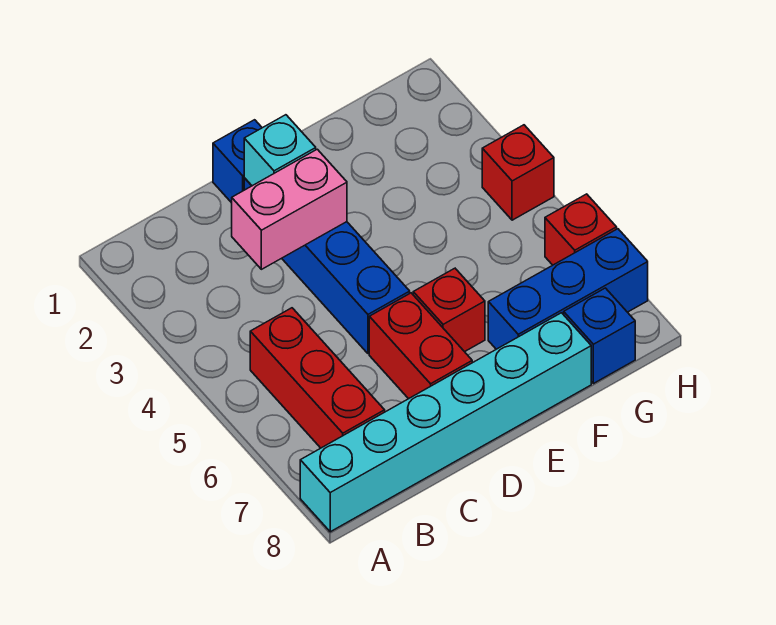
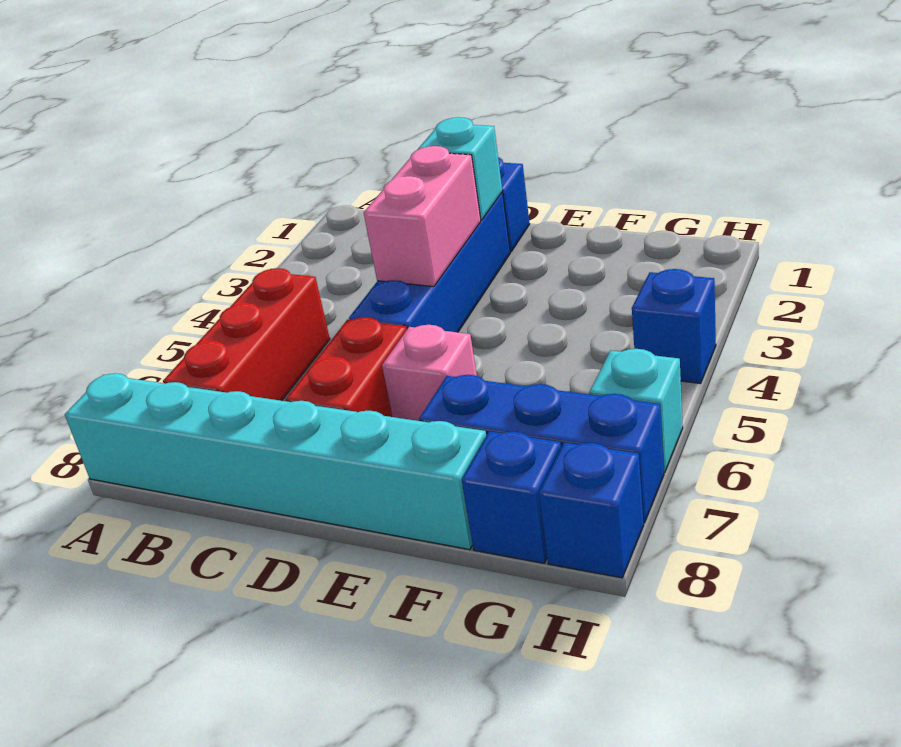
pink 1x2 brick [232,149,347,269] -> pink 1x2 brick turned to [364,146,481,287]
red 1x1 brick [413,268,485,352] -> pink 1x1 brick [382,325,477,421]
red 1x1 brick [482,125,554,220] -> blue 1x1 brick [632,269,716,384]
red 1x1 brick [545,194,617,265] -> cyan 1x1 brick [589,349,683,473]
none -> blue 1x1 brick [539,442,644,578]

